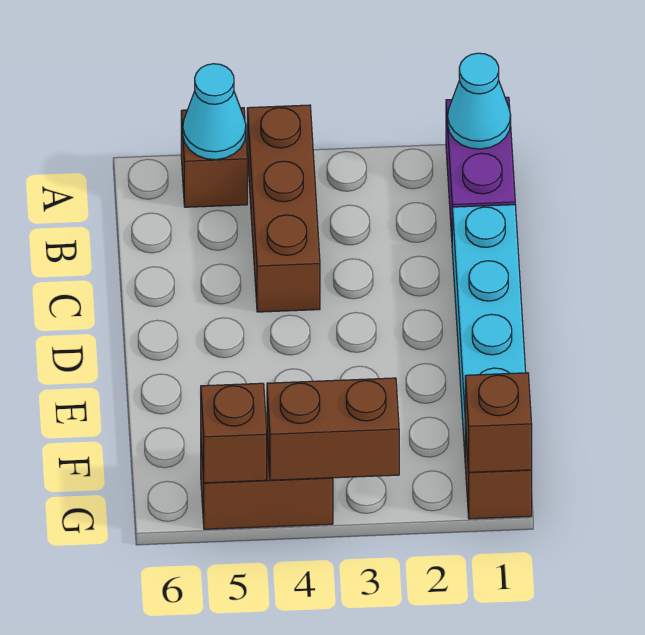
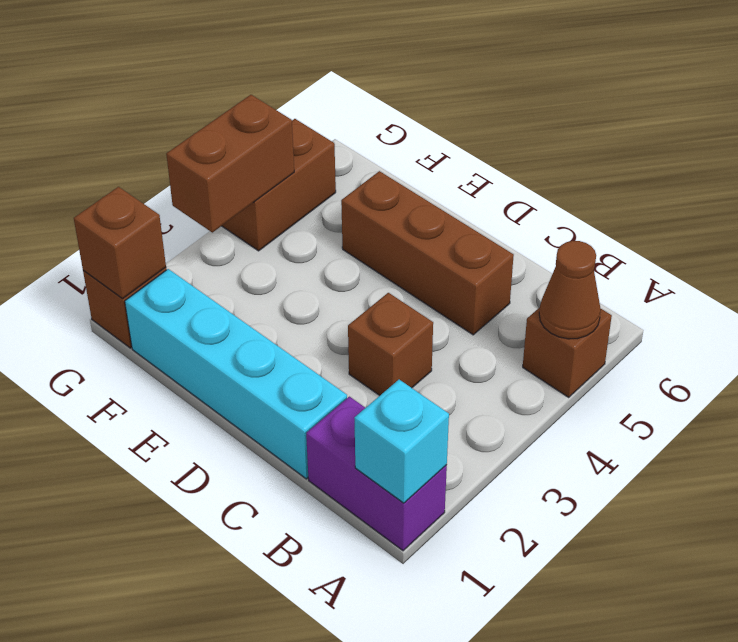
cyan 1x1 cone [448,53,511,149] -> cyan 1x1 brick [354,380,449,503]
brown 1x3 brick [247,105,320,312] -> brown 1x3 brick moved to [341,171,514,335]
cyan 1x1 cone [183,64,246,160] -> brown 1x1 cone [539,241,601,339]
brown 1x1 brick [201,383,267,483] -> brown 1x1 brick moved to [348,293,433,395]

